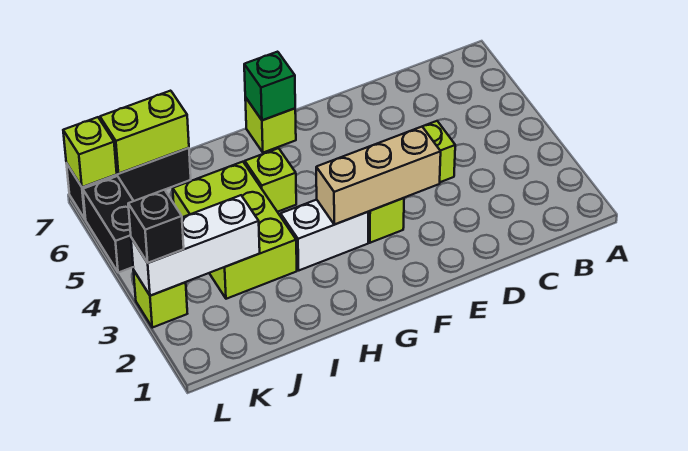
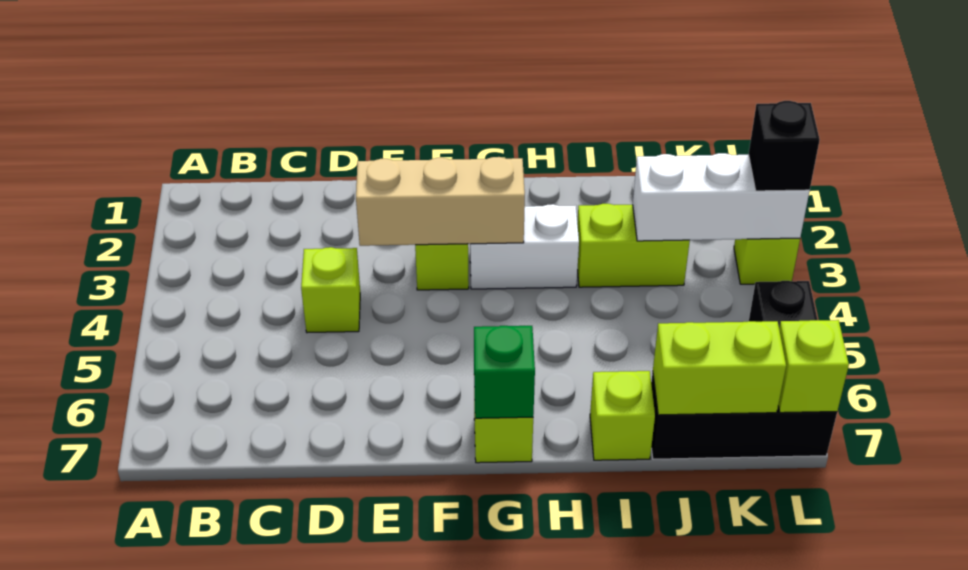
lime 1x1 brick [245,148,296,212] -> lime 1x1 brick moved to [590,371,655,460]
lime 2x3 brick [173,162,297,299] -> lime 1x2 brick [577,204,690,287]

